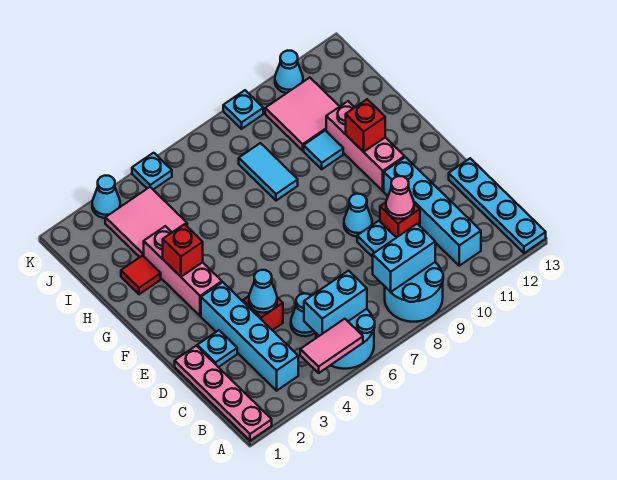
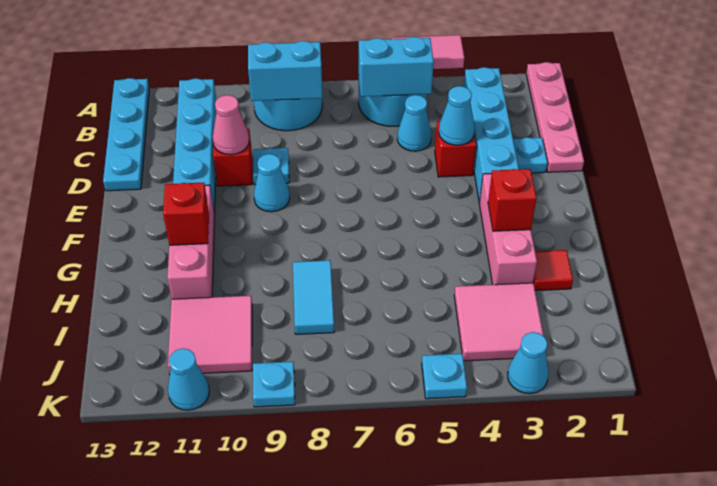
cyan 1x1 tile [304,131,343,169] -> none

